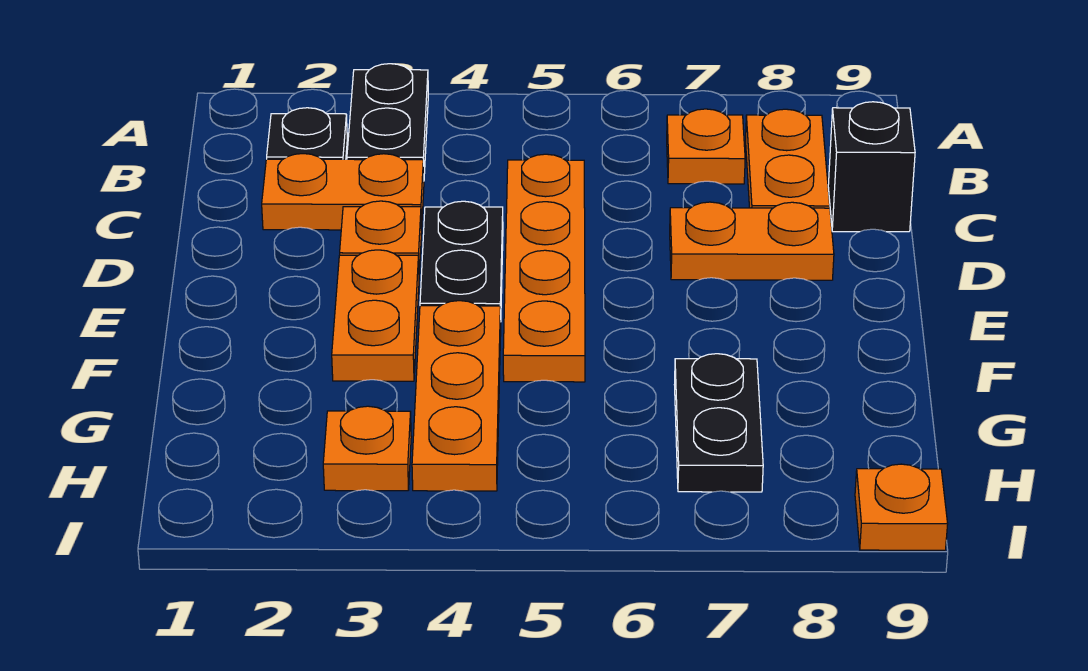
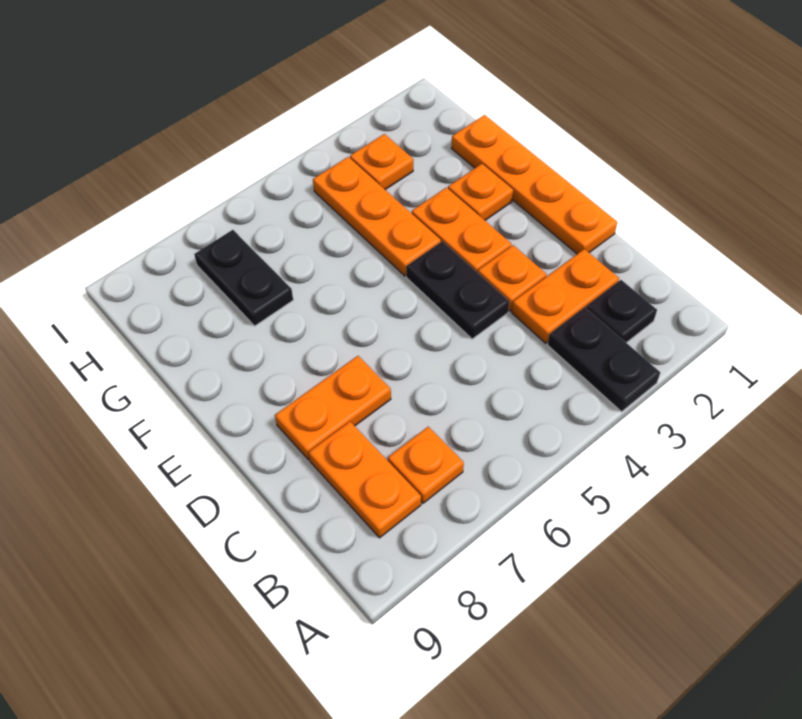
orange 1x4 plate [503,154,585,382] -> orange 1x4 plate moved to [451,115,617,254]
black 1x1 brick [828,102,915,232] -> none
orange 1x1 plate [855,464,948,550] -> orange 1x1 plate moved to [448,164,513,220]

